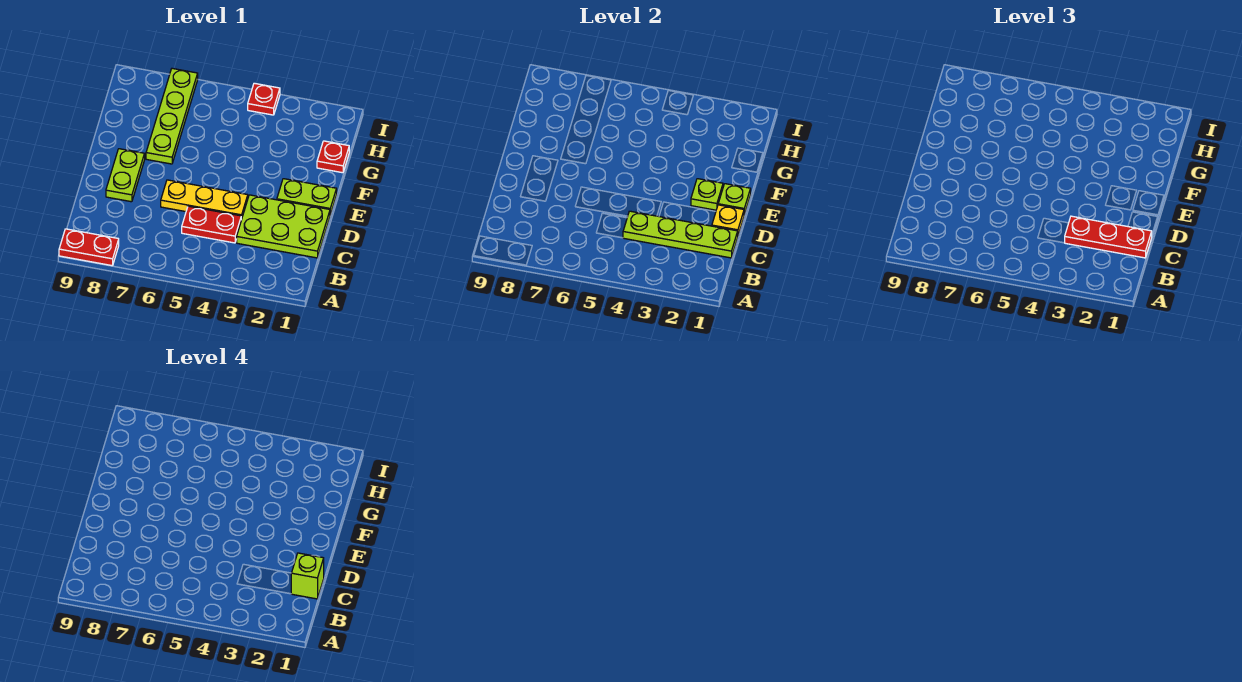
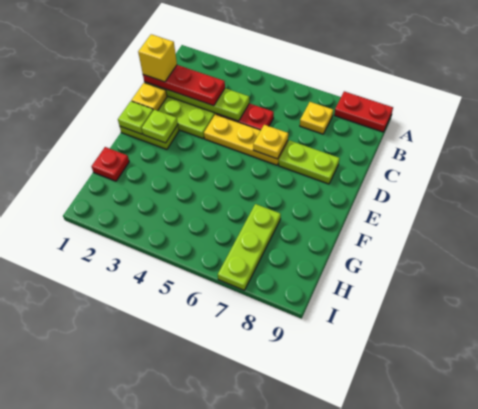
none -> yellow 1x1 plate [300,102,333,134]
lime 1x1 brick [291,553,324,599] -> yellow 1x1 brick [138,34,177,82]
none -> yellow 1x1 plate [253,125,288,159]
lime 1x2 plate [106,149,145,202] -> lime 1x2 plate turned to [279,140,340,184]
lime 1x4 plate [146,68,198,164] -> lime 1x3 plate [218,204,281,290]
red 1x1 plate [248,83,280,115] -> none

